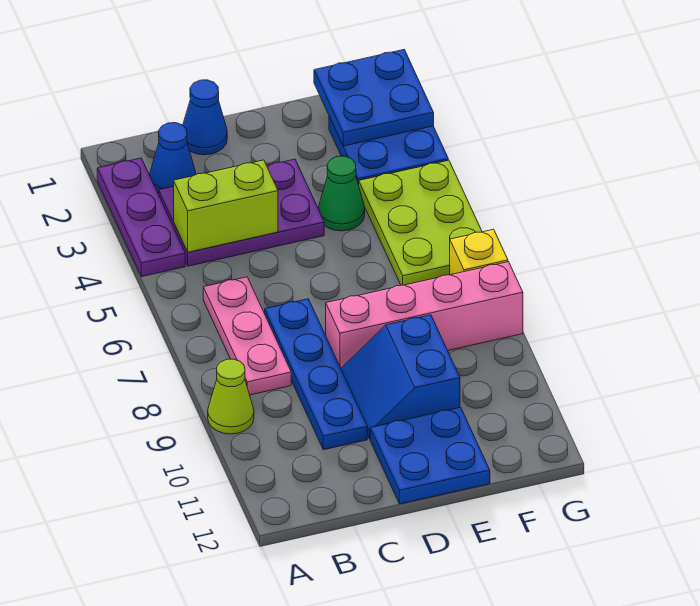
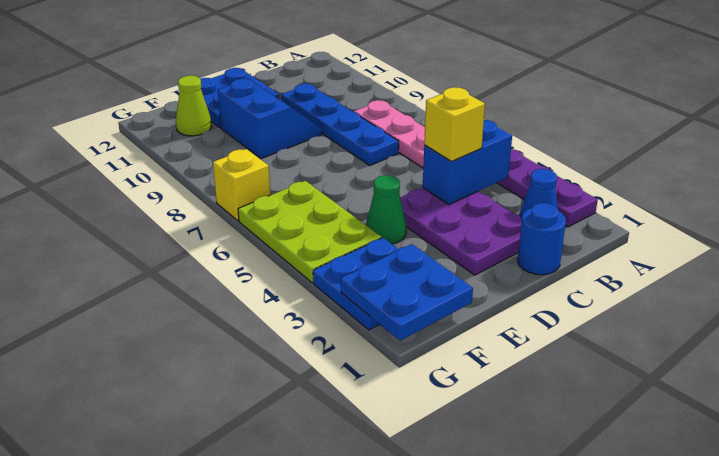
lime 1x1 cone [208,359,254,434] -> lime 1x1 cone moved to [176,76,212,136]
purple 2x3 plate [159,159,324,266] -> purple 2x3 plate turned to [400,188,522,275]
lime 1x2 brick [174,160,278,252] -> blue 1x2 brick [423,120,512,205]
blue 1x1 cone [183,80,227,155] -> blue 1x1 round brick [518,203,566,275]
none -> yellow 1x1 brick [424,87,485,161]
pink 1x4 brick [326,262,523,368] -> none

